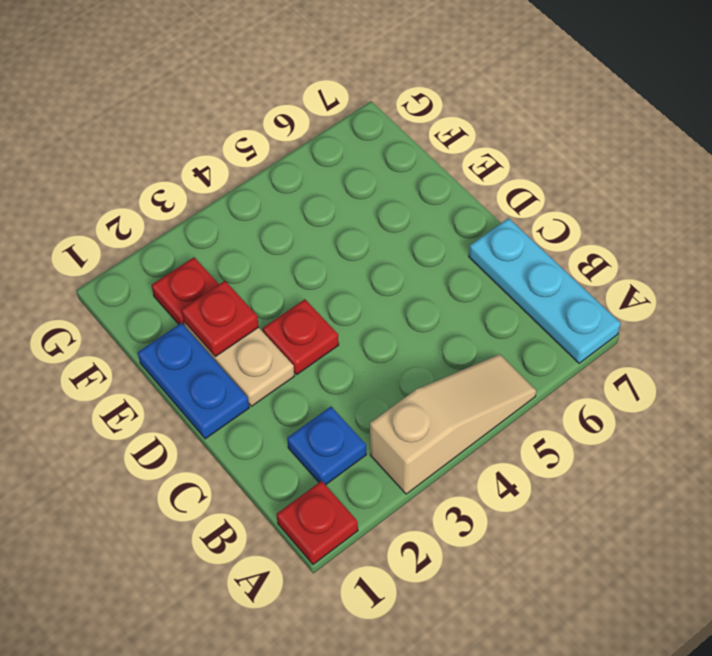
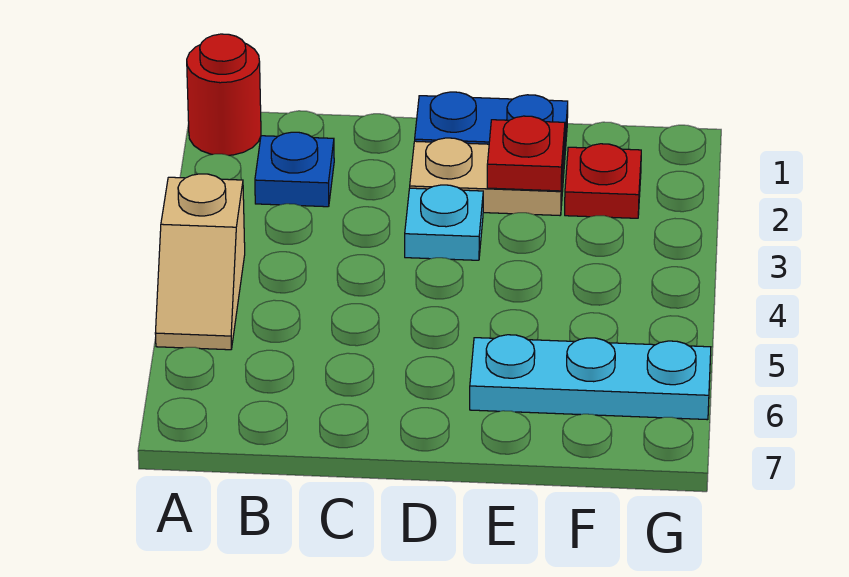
red 1x1 plate [276,481,358,564] -> red 1x1 round brick [187,34,261,155]
tan 1x3 slope [370,354,536,494] -> tan 1x2 slope [155,174,245,350]
cyan 1x3 plate [469,218,621,363] -> cyan 1x3 plate moved to [470,335,711,420]
red 1x1 plate [263,299,339,374] -> cyan 1x1 plate [405,185,483,260]

